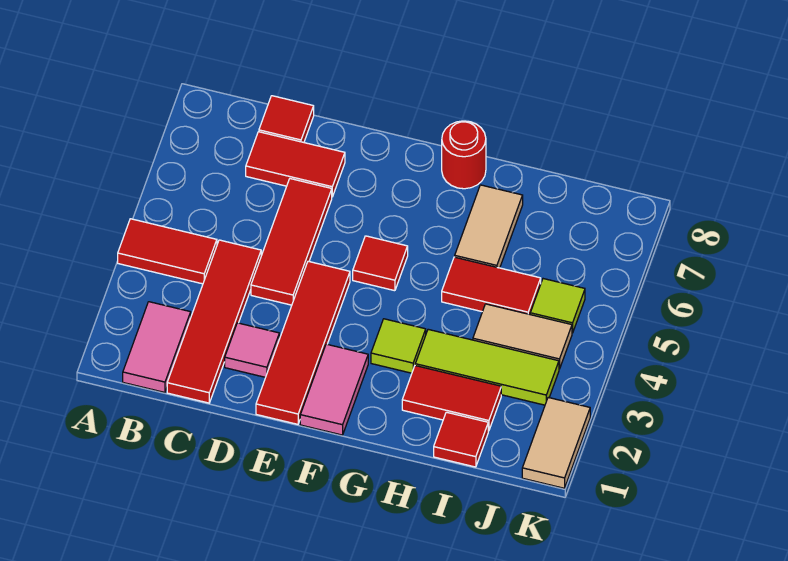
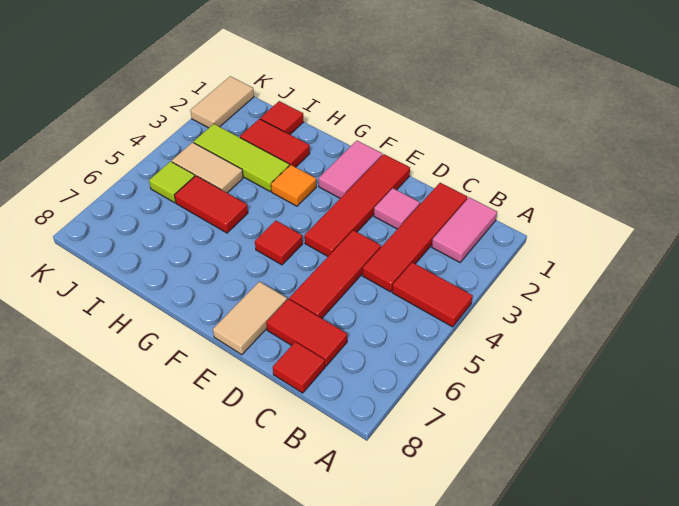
lime 1x1 tile [371,319,426,373] -> orange 1x1 tile [271,165,316,206]
red 1x1 round brick [442,121,486,189] -> none
tan 1x2 tile [455,185,523,268] -> tan 1x2 tile moved to [213,282,287,355]

